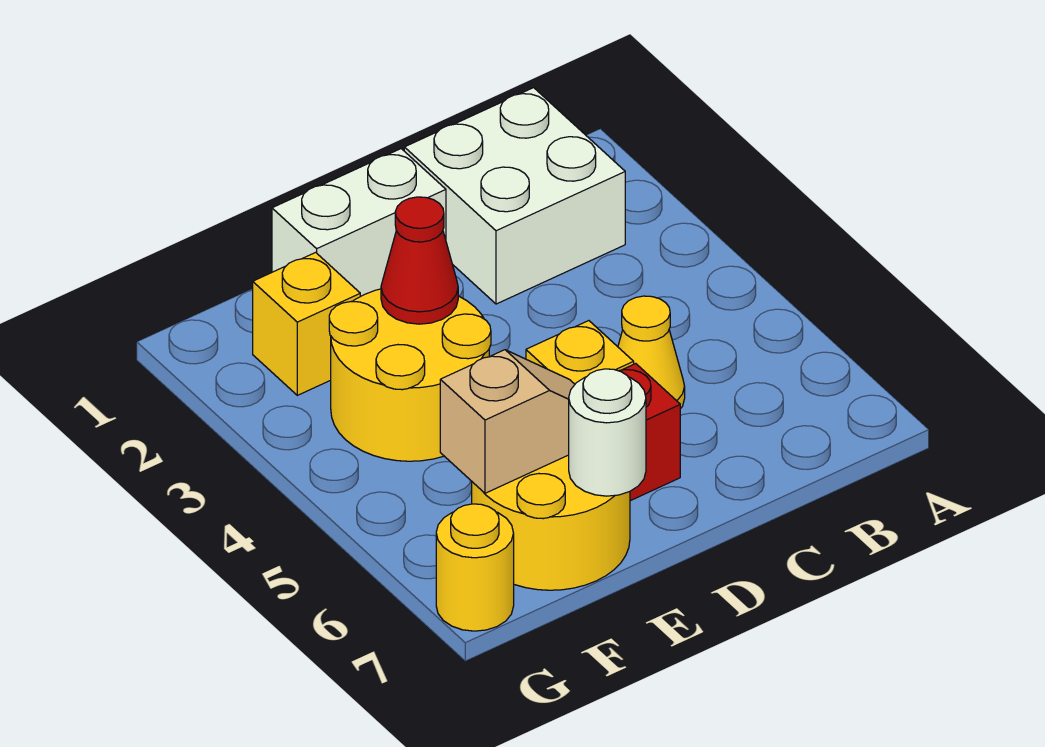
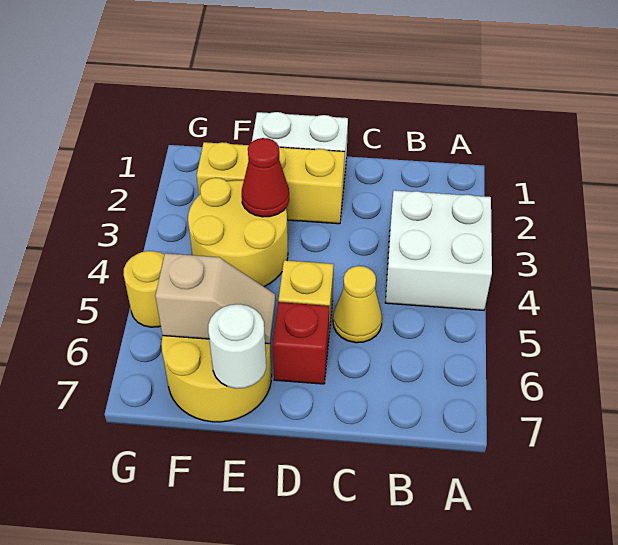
white 2x2 brick [404,88,625,304] -> white 2x2 brick moved to [385,190,492,310]
yellow 1x1 brick [253,252,360,395] -> yellow 1x3 brick [197,142,345,224]
yellow 1x1 round brick [436,504,514,631] -> yellow 1x1 round brick moved to [124,251,164,327]

